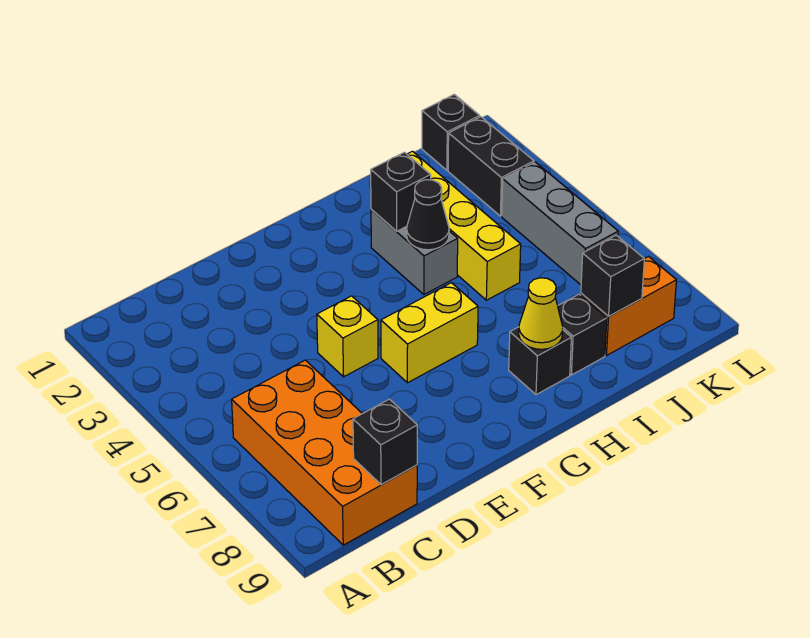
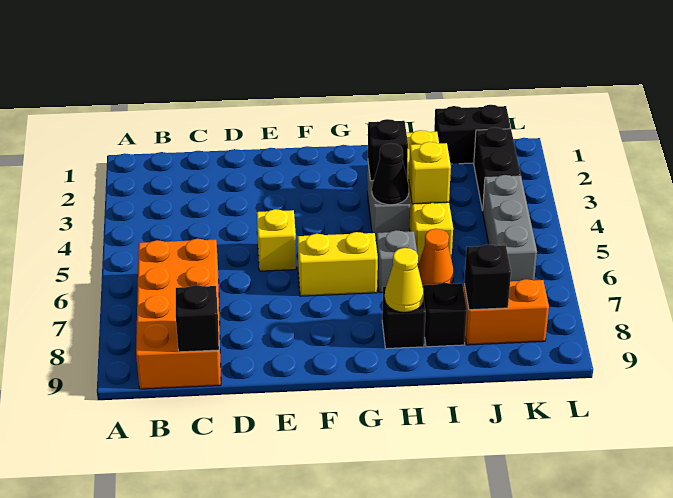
none -> grey 1x1 brick [376,230,417,293]
none -> yellow 1x1 brick [409,142,451,204]
none -> orange 1x1 cone [418,229,454,287]
black 1x1 brick [422,95,480,170] -> black 1x2 brick [434,105,511,164]

